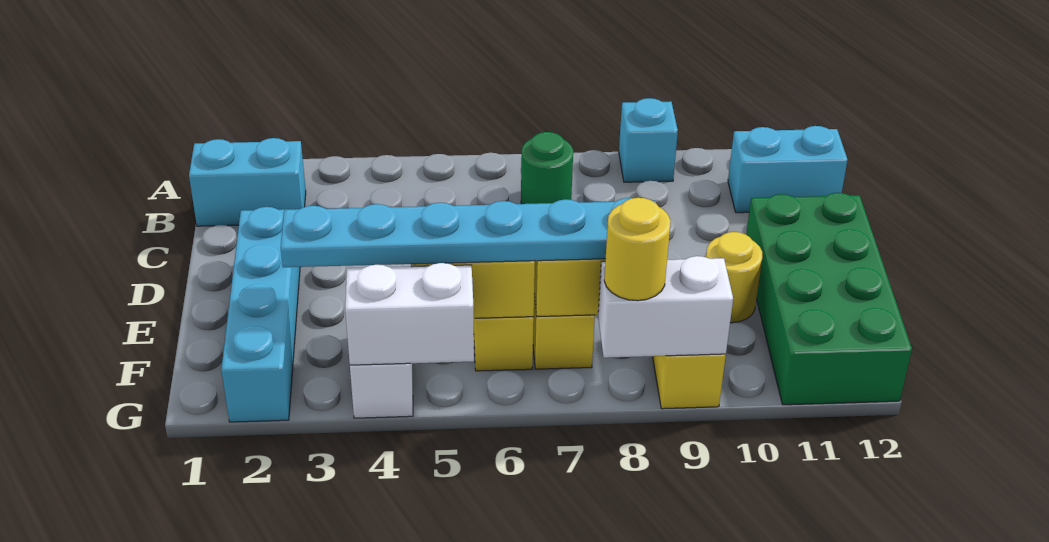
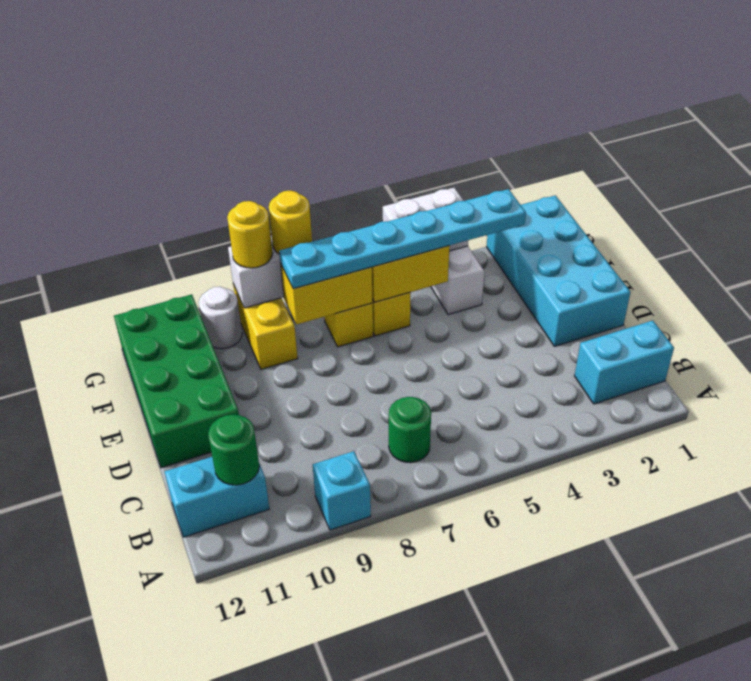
none -> green 1x1 round brick [208,415,259,485]
cyan 1x4 brick [221,207,300,422] -> cyan 2x4 brick [487,195,631,346]
yellow 1x1 round brick [706,232,762,323] -> yellow 1x1 round brick moved to [227,201,273,268]
none -> white 1x1 round brick [198,287,242,349]

